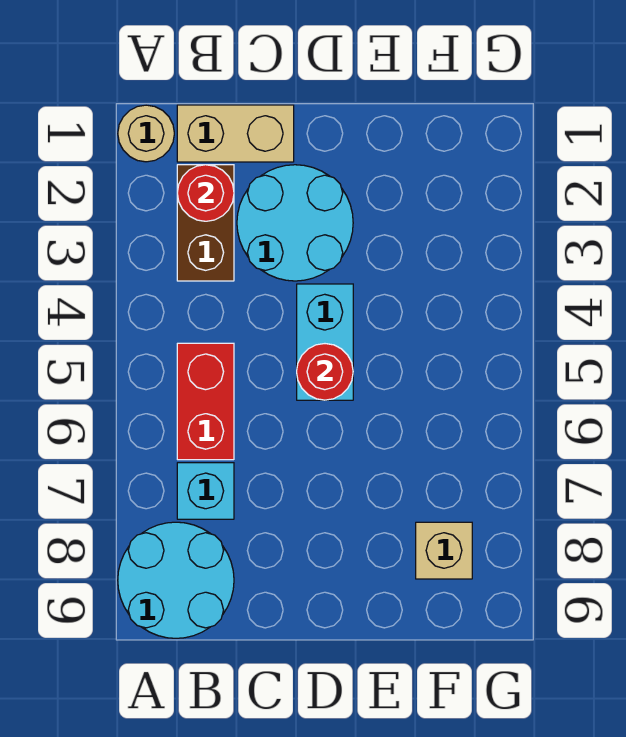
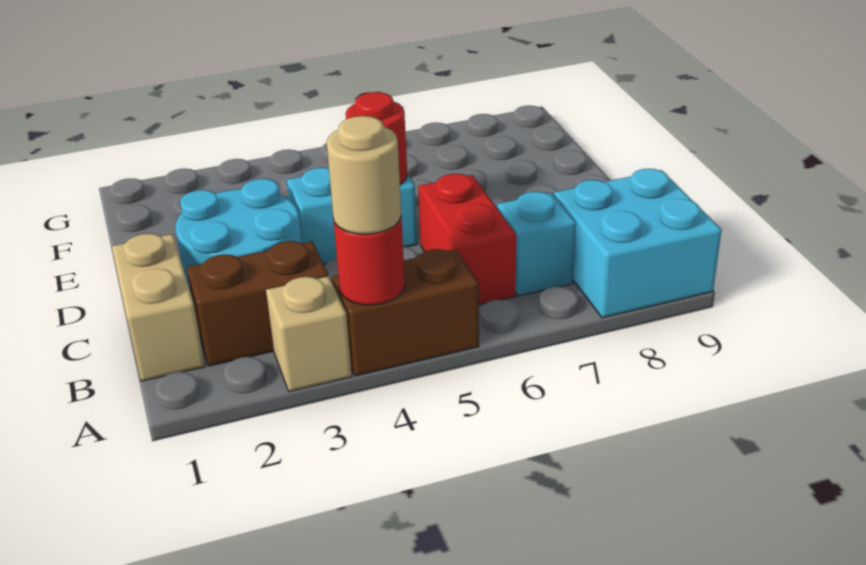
tan 1x1 round brick [118,105,174,162] -> tan 1x1 round brick moved to [327,116,401,234]
none -> brown 1x2 brick [332,249,479,376]
cyan 2x2 round brick [118,522,234,638] -> cyan 2x2 brick [554,169,722,318]
red 1x1 round brick [177,165,234,221] -> red 1x1 round brick moved to [334,218,405,305]
red 1x2 brick [177,343,234,460] -> red 1x2 brick turned to [418,174,516,305]
tan 1x1 brick [416,522,472,579] -> tan 1x1 brick moved to [266,276,352,392]

